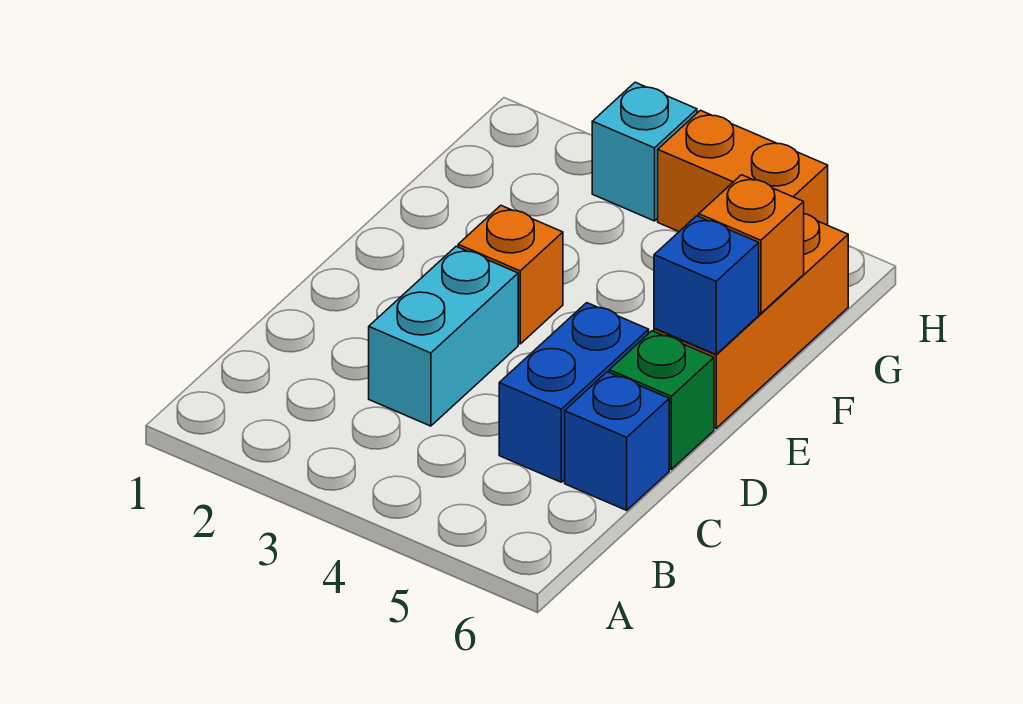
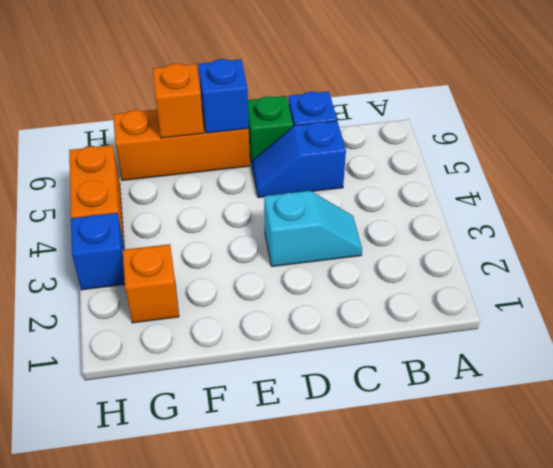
cyan 1x2 brick [369,246,518,426] -> cyan 1x2 slope [264,191,362,267]
blue 1x2 brick [499,303,649,482] -> blue 1x2 slope [252,121,346,198]
orange 1x1 brick [458,206,563,344] -> orange 1x1 brick moved to [123,244,179,323]
cyan 1x1 brick [592,82,697,221] -> blue 1x1 brick [71,213,125,290]

